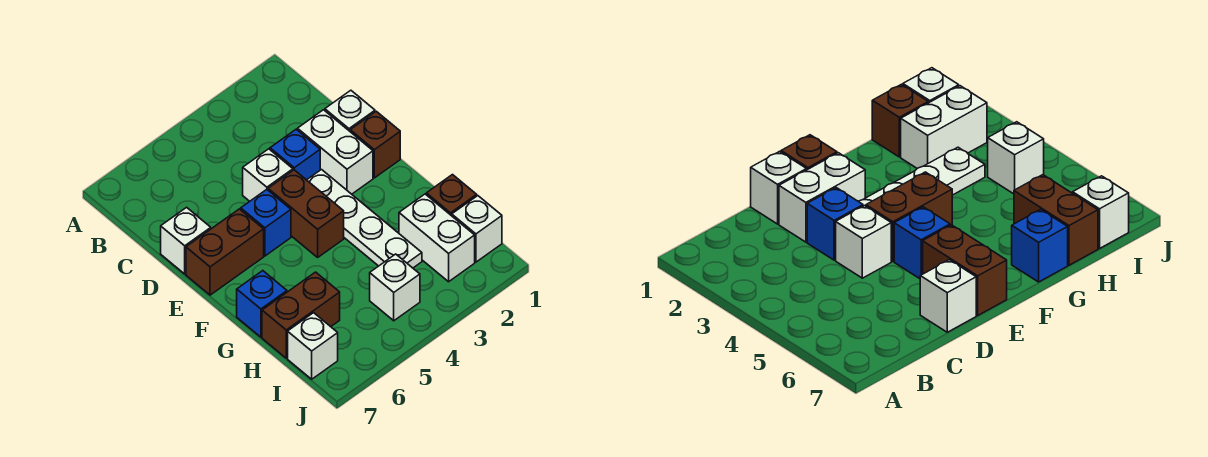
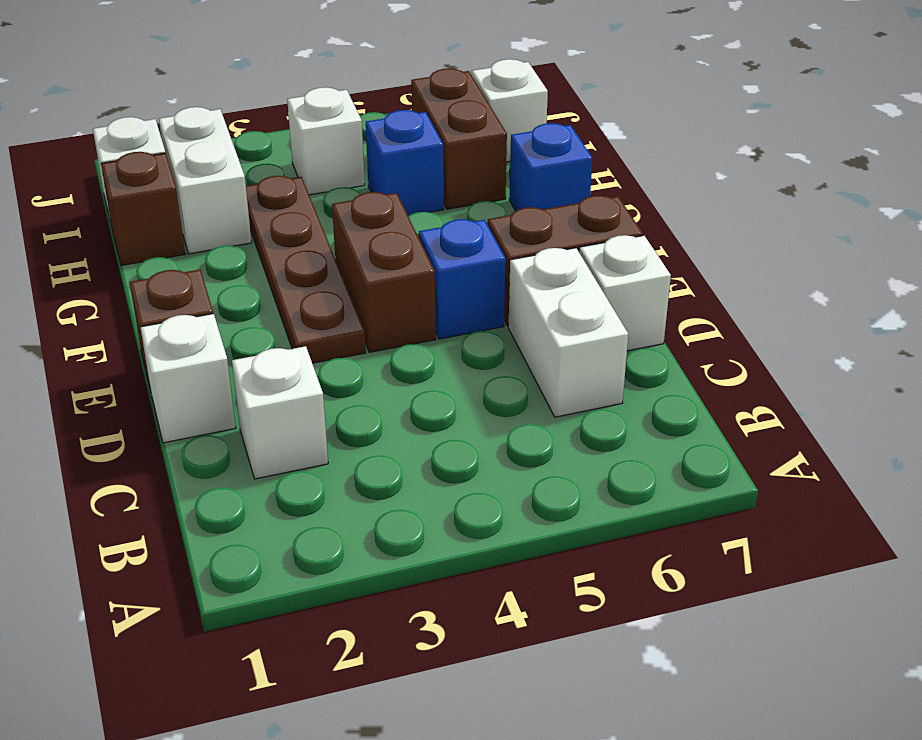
white 1x2 brick [297,110,373,194] -> white 1x2 brick moved to [508,248,628,417]
blue 1x1 brick [270,129,320,180] -> blue 1x1 brick moved to [366,110,444,216]
white 1x1 brick [243,149,293,201] -> white 1x1 brick moved to [232,346,328,479]
white 1x4 plate [307,170,422,268] -> brown 1x4 plate [246,176,366,363]
brown 1x2 brick [262,272,340,358] -> brown 1x2 brick turned to [411,68,507,209]

